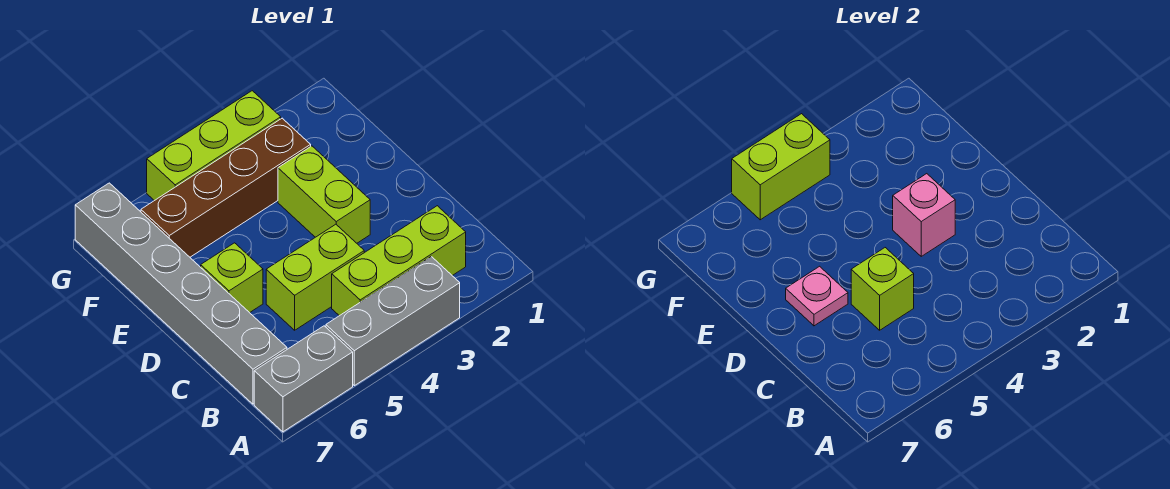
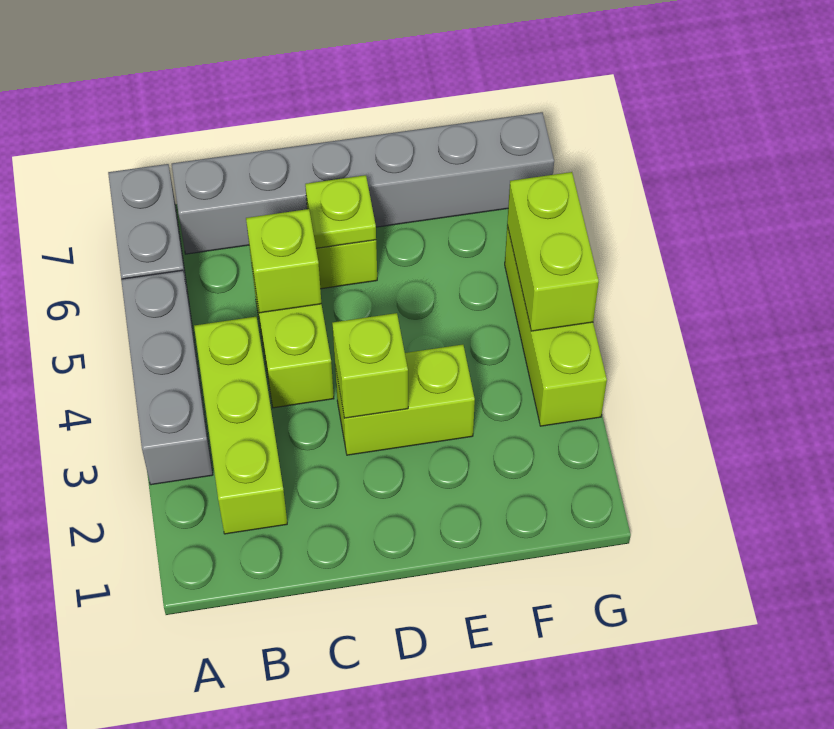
pink 1x1 brick [893,174,955,256] -> lime 1x1 brick [332,313,408,418]
pink 1x1 plate [786,266,848,326] -> lime 1x1 plate [305,175,376,248]
brown 1x4 brick [141,118,311,257] -> none

